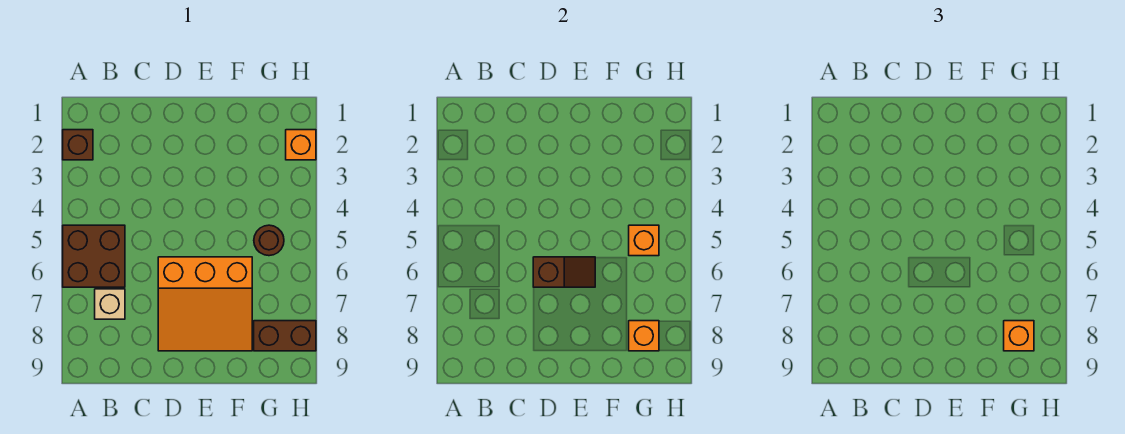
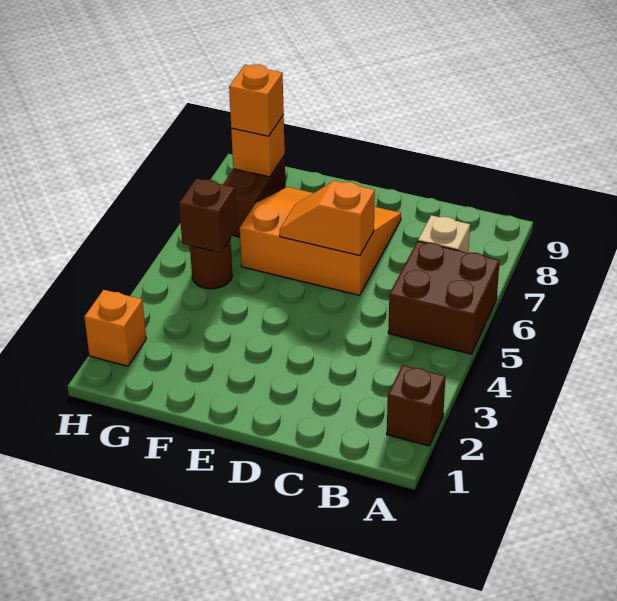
brown 1x2 slope [533,257,595,287] -> orange 1x2 slope [280,181,375,256]
orange 1x1 brick [629,225,659,256] -> brown 1x1 brick [179,179,237,253]
brown 1x2 brick [254,321,316,351] -> brown 1x2 brick turned to [223,156,286,237]

